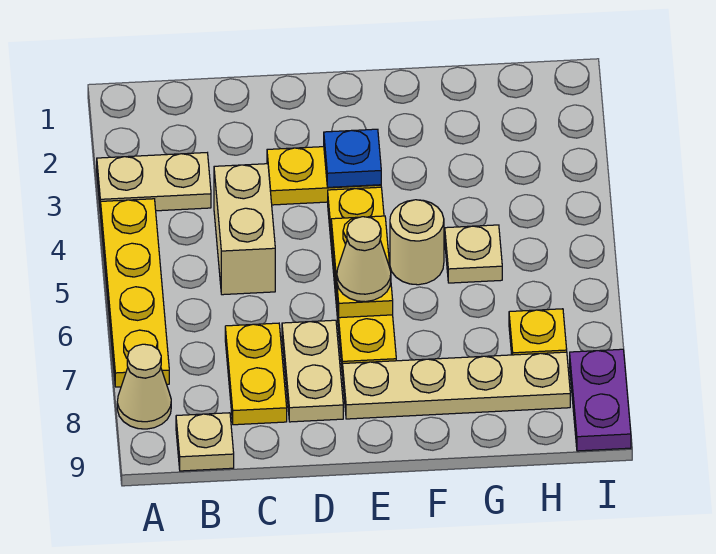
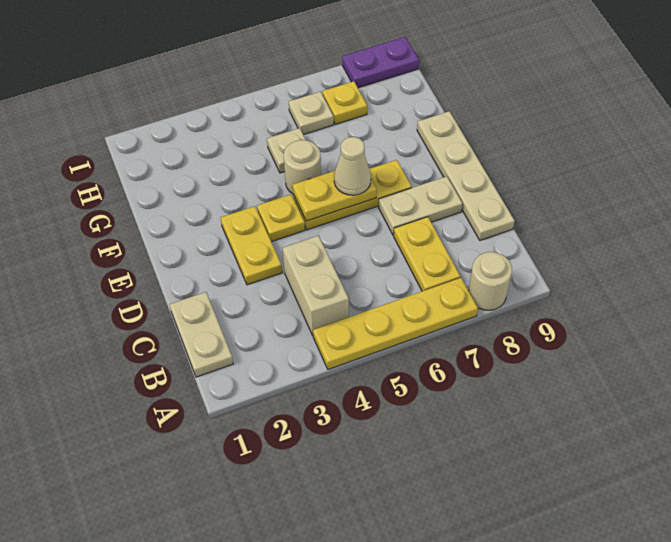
tan 1x2 plate [97,153,211,213] -> tan 1x2 plate moved to [170,292,233,377]
tan 1x1 cone [117,344,171,429] -> tan 1x1 round brick [468,252,512,310]
tan 1x1 plate [176,413,234,471] -> tan 1x1 plate moved to [289,92,334,135]
tan 1x2 brick [214,164,275,295] -> tan 1x2 brick turned to [283,236,349,335]
yellow 1x2 plate [225,323,287,425] -> yellow 1x2 plate turned to [394,217,461,291]
blue 1x1 plate [324,129,381,187] -> none
tan 1x4 plate [343,352,570,419] -> tan 1x4 plate moved to [417,111,515,241]

